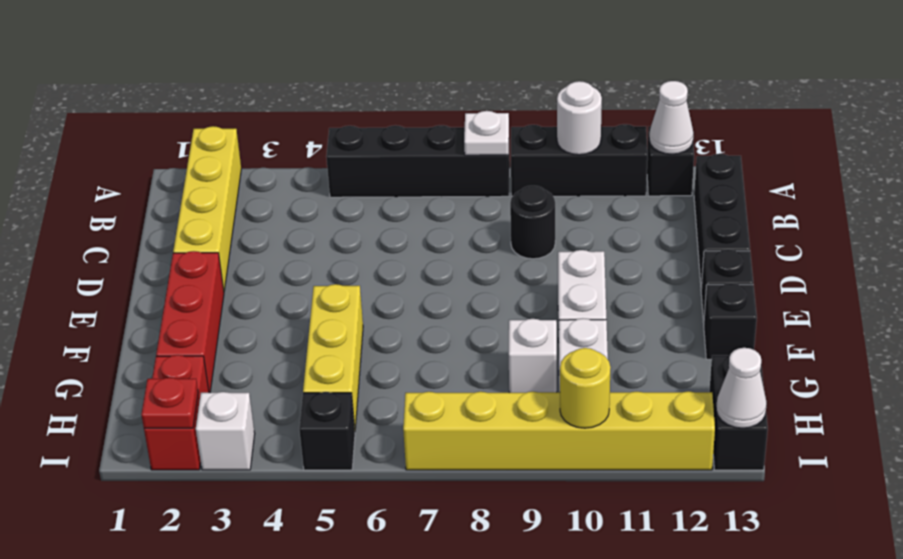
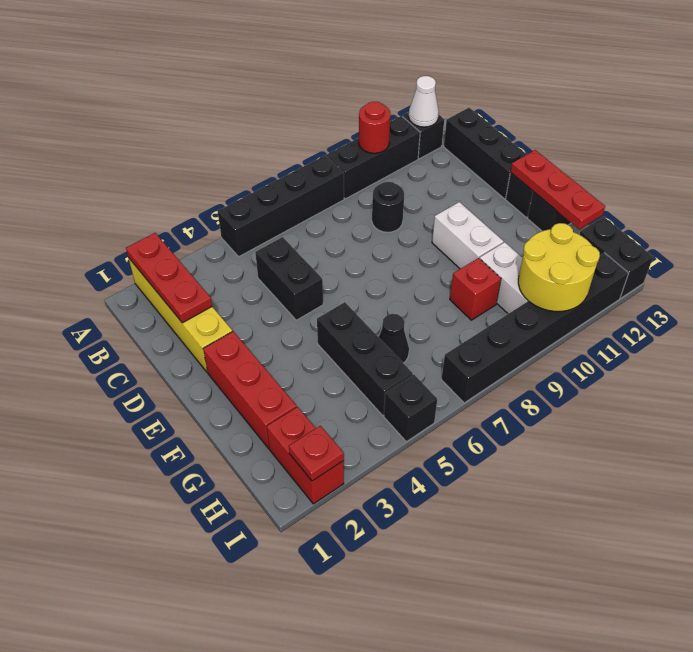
none -> red 1x3 plate [126,233,212,323]
white 1x1 plate [464,111,509,155] -> none
white 1x1 round brick [557,81,602,155] -> red 1x1 round brick [359,102,391,153]
none -> black 1x2 brick [255,237,323,320]
none -> red 1x3 plate [511,150,605,229]
yellow 1x3 brick [303,284,363,428] -> black 1x3 brick [317,302,413,416]
none -> black 1x1 cone [379,314,409,363]
white 1x1 brick [509,319,557,393] -> red 1x1 brick [450,258,501,320]
white 1x1 brick [196,392,255,470] -> none
yellow 1x6 brick [403,391,715,470] -> black 1x6 brick [441,253,629,403]
yellow 1x1 round brick [560,348,611,428] -> yellow 2x2 round brick [518,223,600,312]
white 1x1 cone [716,348,767,428] -> none

